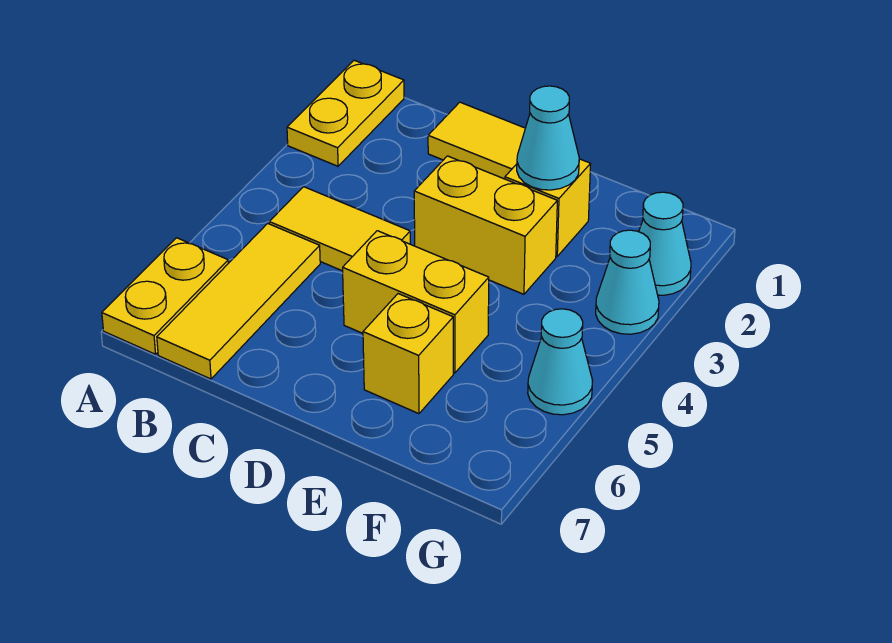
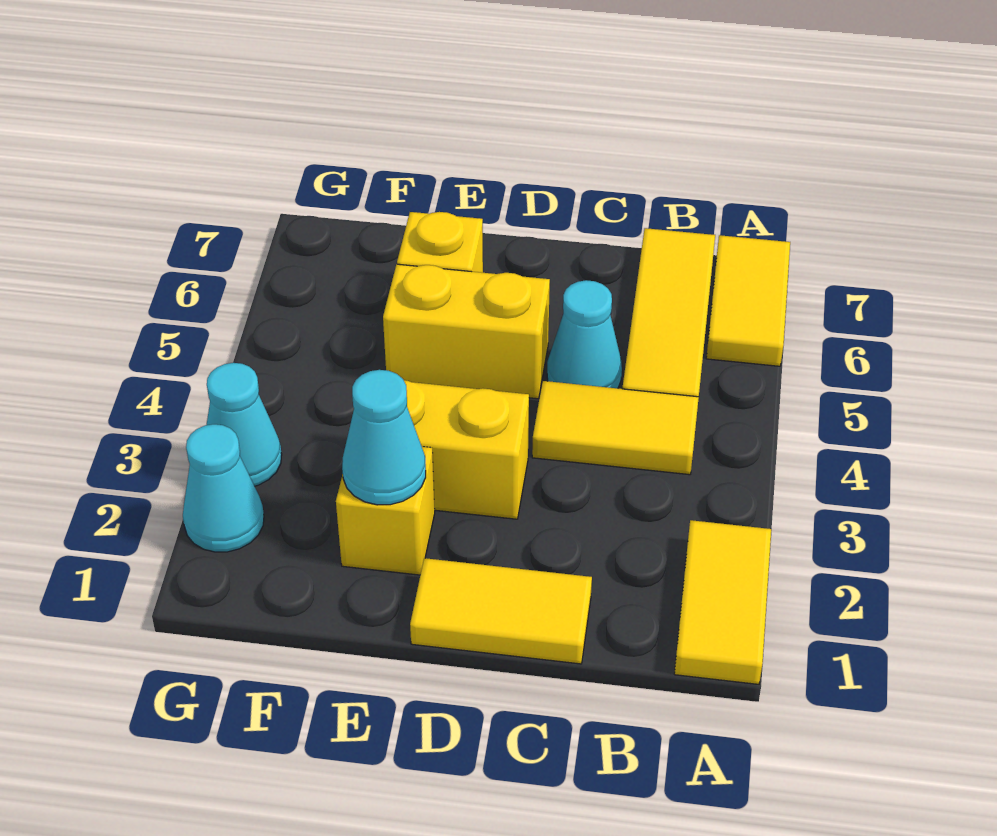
yellow 1x2 plate [287,60,404,166] -> yellow 1x2 tile [674,520,771,684]
yellow 1x2 plate [102,238,228,354] -> yellow 1x2 tile [706,235,790,366]
cyan 1x1 cone [528,309,593,415] -> cyan 1x1 cone moved to [547,280,622,388]

